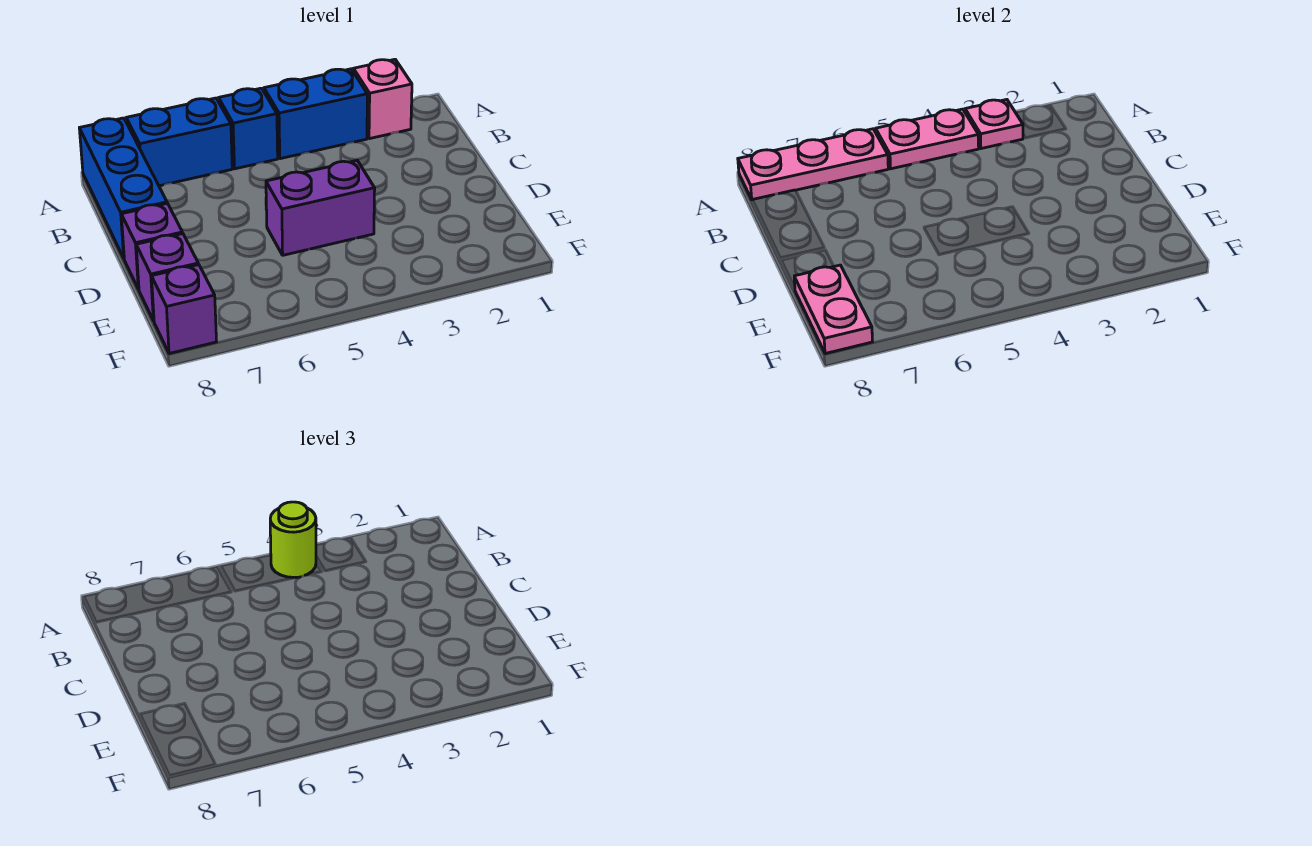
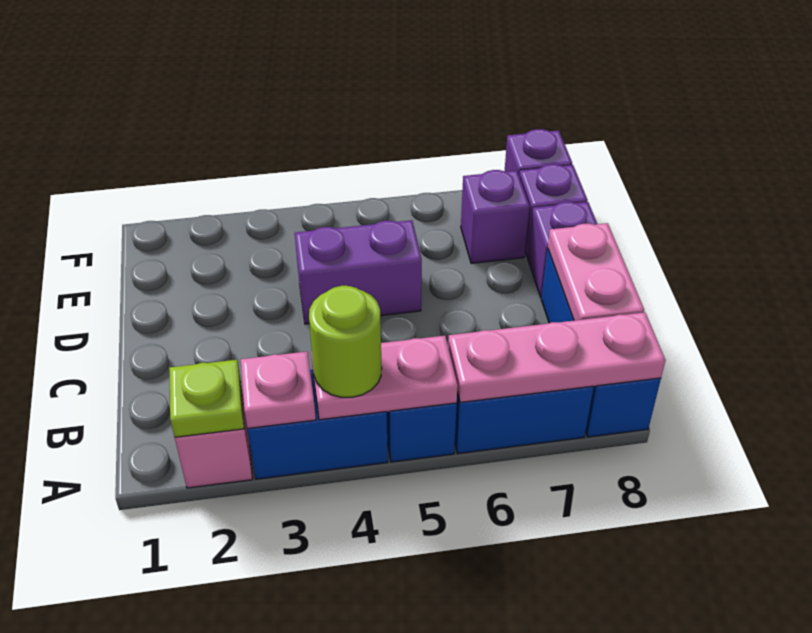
none -> lime 1x1 plate [169,360,244,437]
none -> purple 1x1 brick [461,170,530,264]
pink 1x2 plate [794,265,873,354] -> pink 1x2 plate moved to [548,223,644,321]

